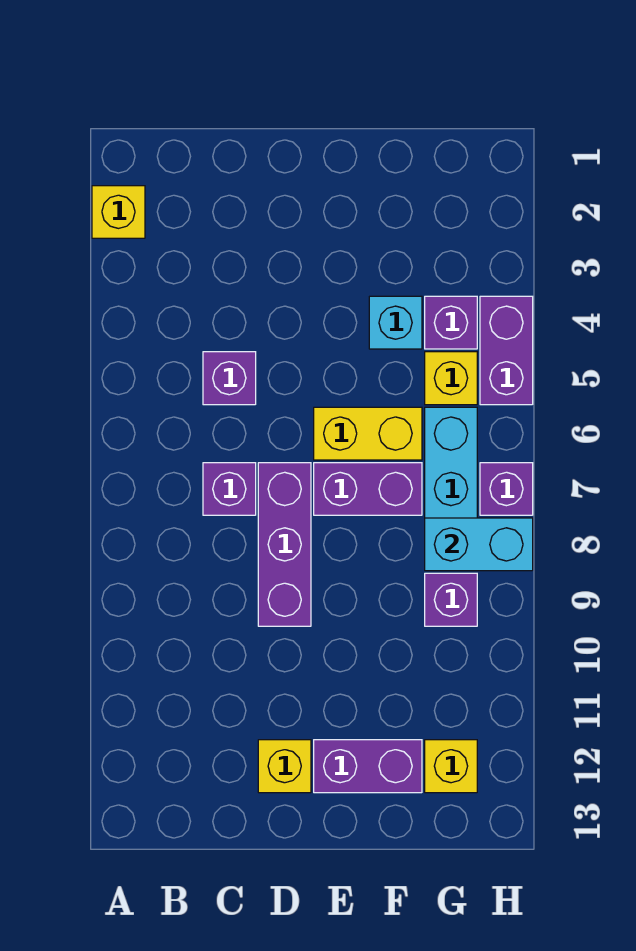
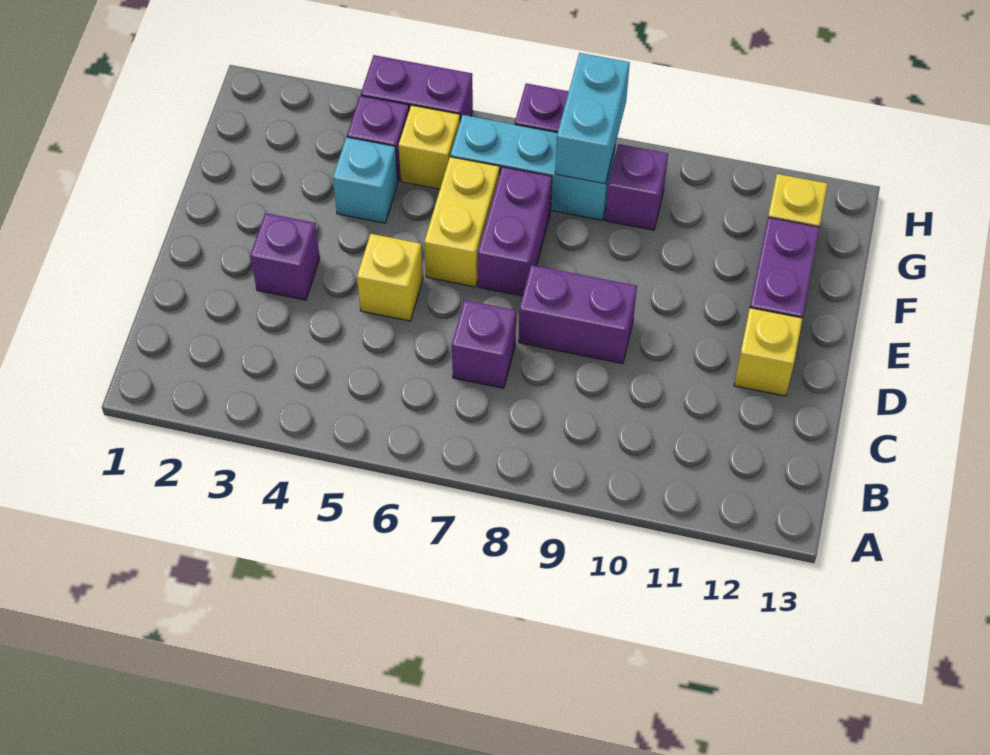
yellow 1x1 brick [92,186,145,238] -> yellow 1x1 brick moved to [357,234,423,321]
purple 1x1 brick [203,352,256,405] -> purple 1x1 brick moved to [250,213,320,300]
purple 1x3 brick [258,463,311,626] -> purple 1x2 brick [519,265,637,364]

